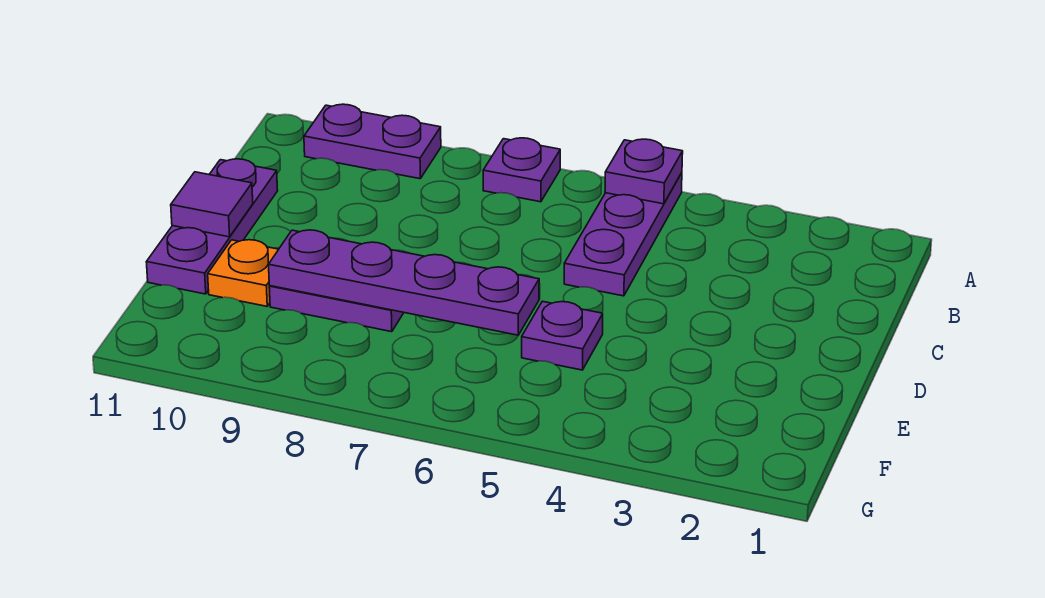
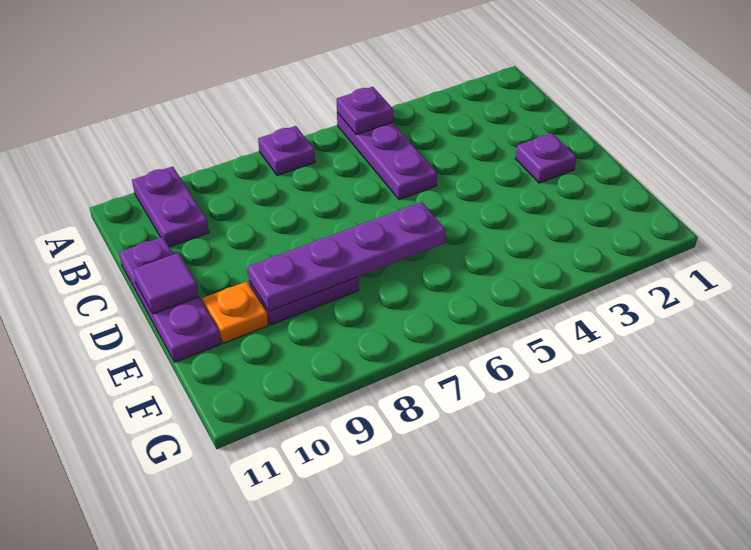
purple 1x2 plate [304,104,441,179] -> purple 1x2 plate turned to [132,166,209,247]
purple 1x1 plate [522,301,603,370] -> purple 1x1 plate moved to [515,133,576,183]

